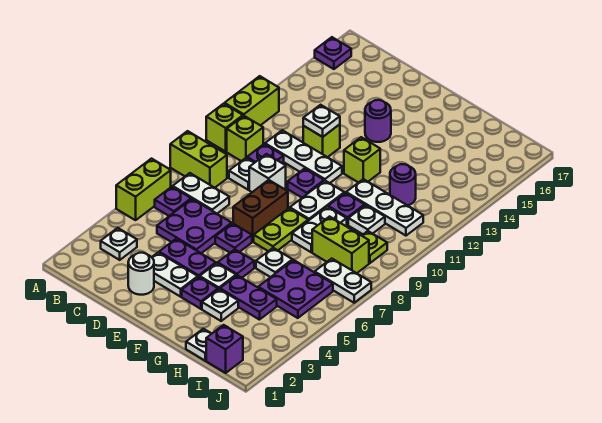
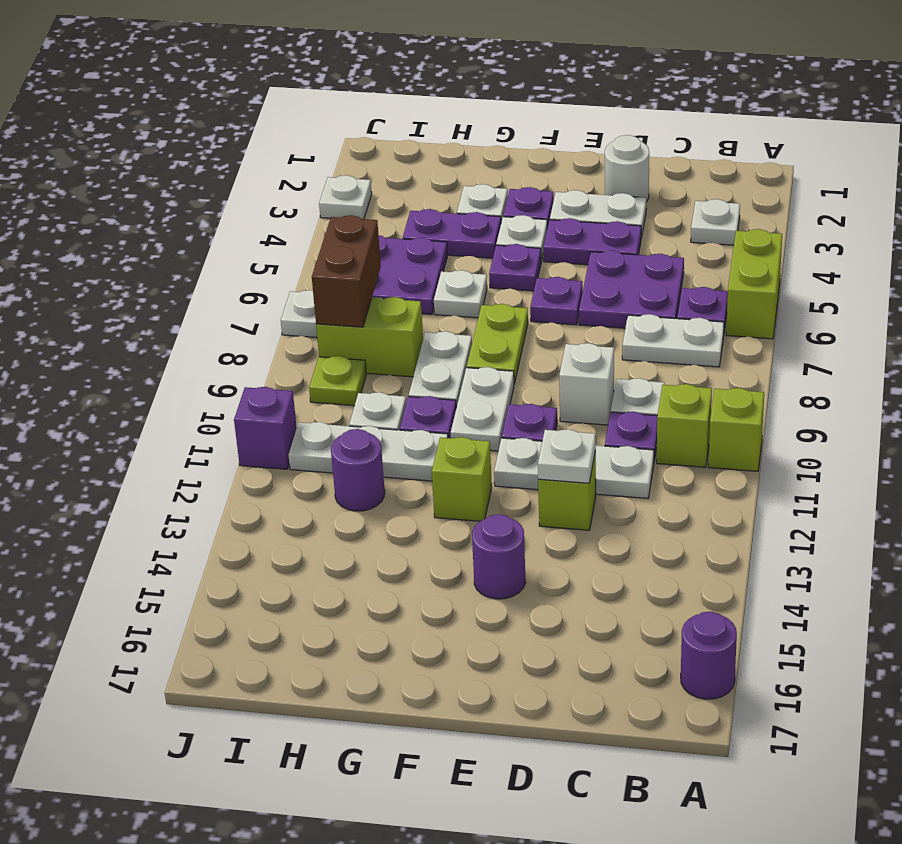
lime 1x2 brick [170,131,227,188] -> none
lime 1x2 brick [225,76,279,125] -> none
purple 1x1 plate [315,37,351,69] -> purple 1x1 round brick [681,612,737,699]
brown 1x2 brick [233,180,288,242] -> brown 1x2 brick moved to [312,215,381,327]
white 1x1 plate [186,329,212,361] -> white 1x1 plate moved to [319,175,372,219]
purple 1x1 brick [206,325,243,373] -> purple 1x1 brick moved to [234,387,297,469]

